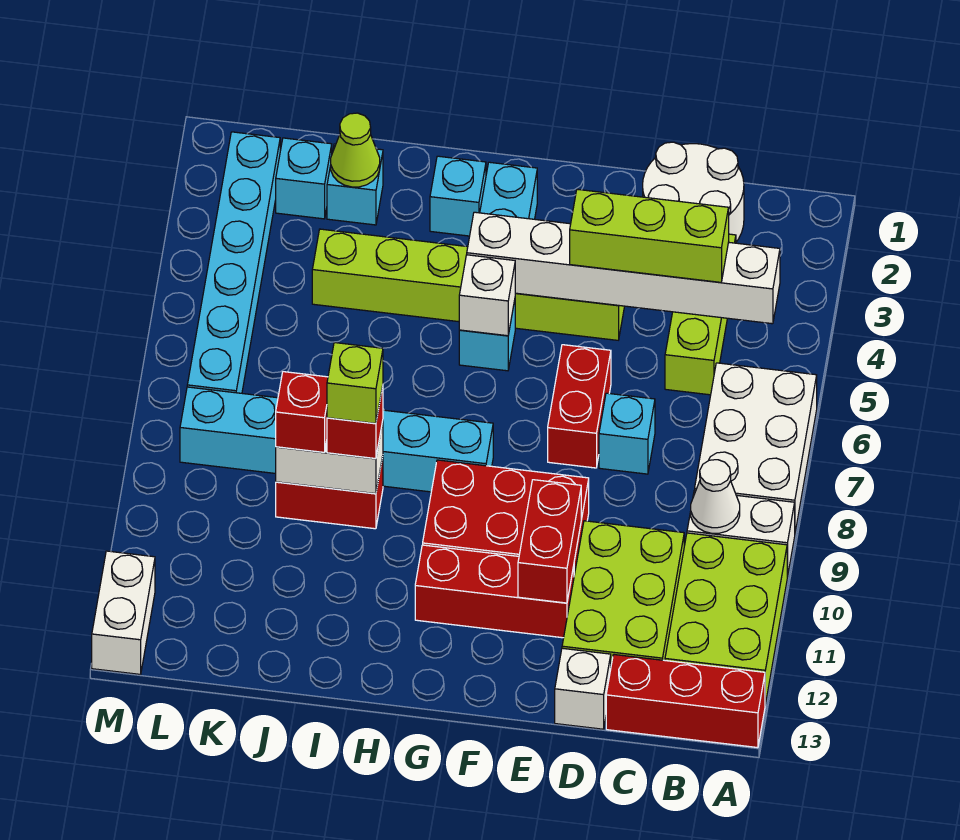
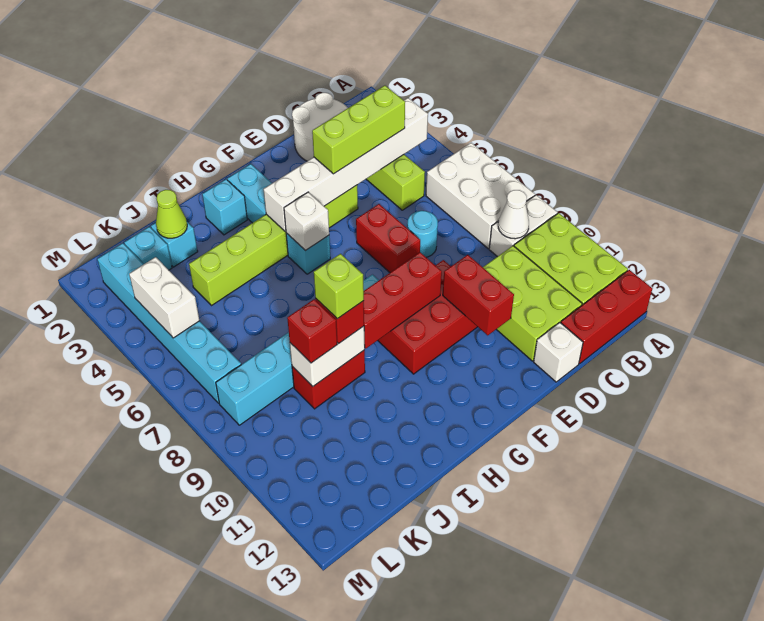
cyan 1x1 brick [599,393,655,474] -> cyan 1x1 round brick [407,211,438,257]
red 1x3 brick [415,545,574,638] -> red 1x3 brick moved to [364,252,442,348]
white 1x2 brick [92,551,155,674] -> white 1x2 brick moved to [129,257,199,338]

